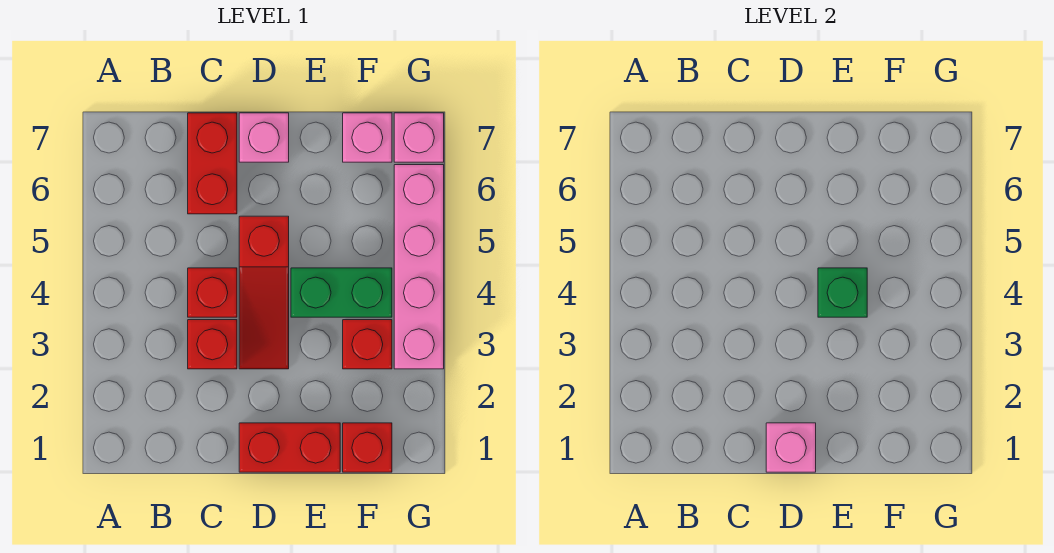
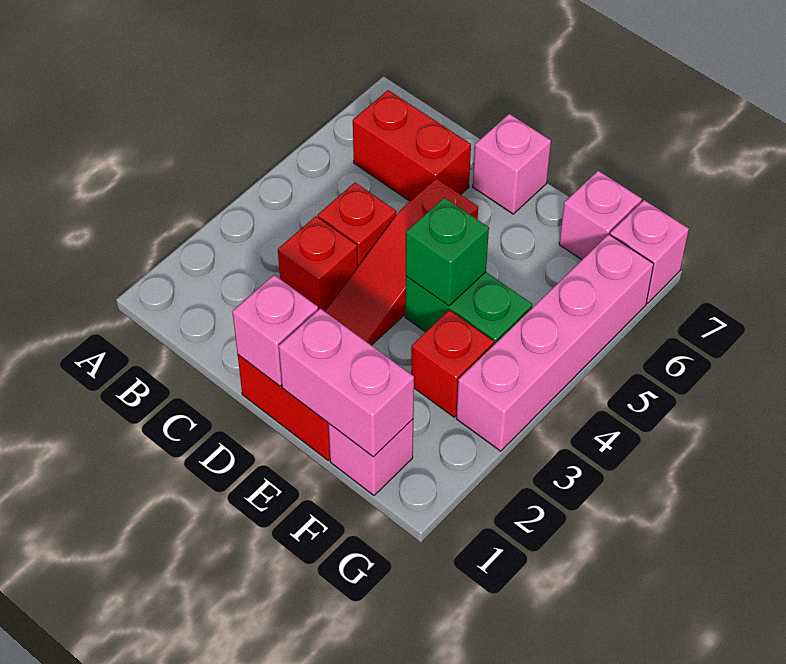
red 1x2 brick [188,113,237,214] -> red 1x2 brick turned to [353,90,471,201]
none -> pink 1x2 brick [279,308,414,457]
red 1x1 brick [343,423,392,472] -> pink 1x1 brick [328,419,413,495]

